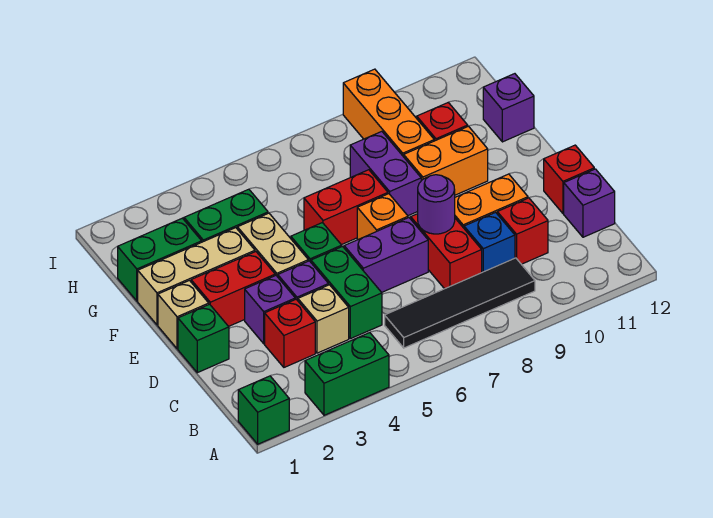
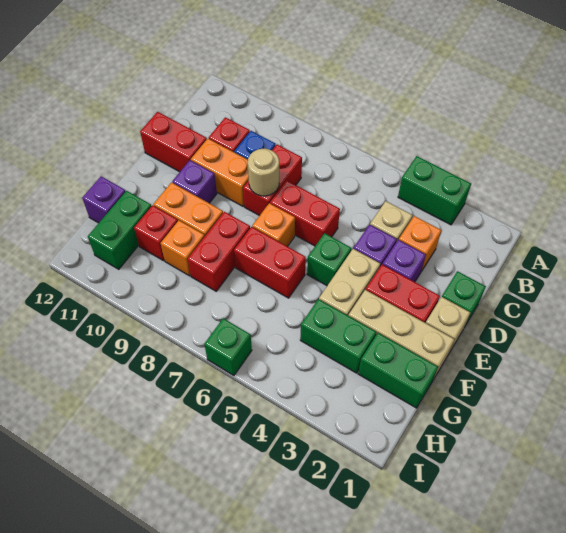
green 1x1 brick [238,376,289,444] -> green 1x1 brick moved to [204,318,252,375]
black 1x4 tile [385,258,535,348] -> none
red 1x1 brick [265,299,315,367] -> orange 1x1 brick [399,216,441,270]
green 1x2 brick [311,246,382,339] -> green 1x2 brick moved to [88,191,151,269]
purple 1x1 brick [564,169,615,237] -> purple 1x1 brick moved to [172,160,217,203]
purple 1x2 brick [344,218,428,292] -> red 1x2 brick [270,180,340,246]
purple 1x1 round brick [418,175,455,234] -> tan 1x1 round brick [248,149,279,196]
red 1x1 brick [544,145,594,213] -> red 1x2 brick [140,112,207,172]
purple 1x2 brick [350,131,421,216] -> red 1x2 brick [188,212,250,291]
orange 1x3 brick [343,69,434,157] -> orange 1x1 brick [161,220,205,276]

